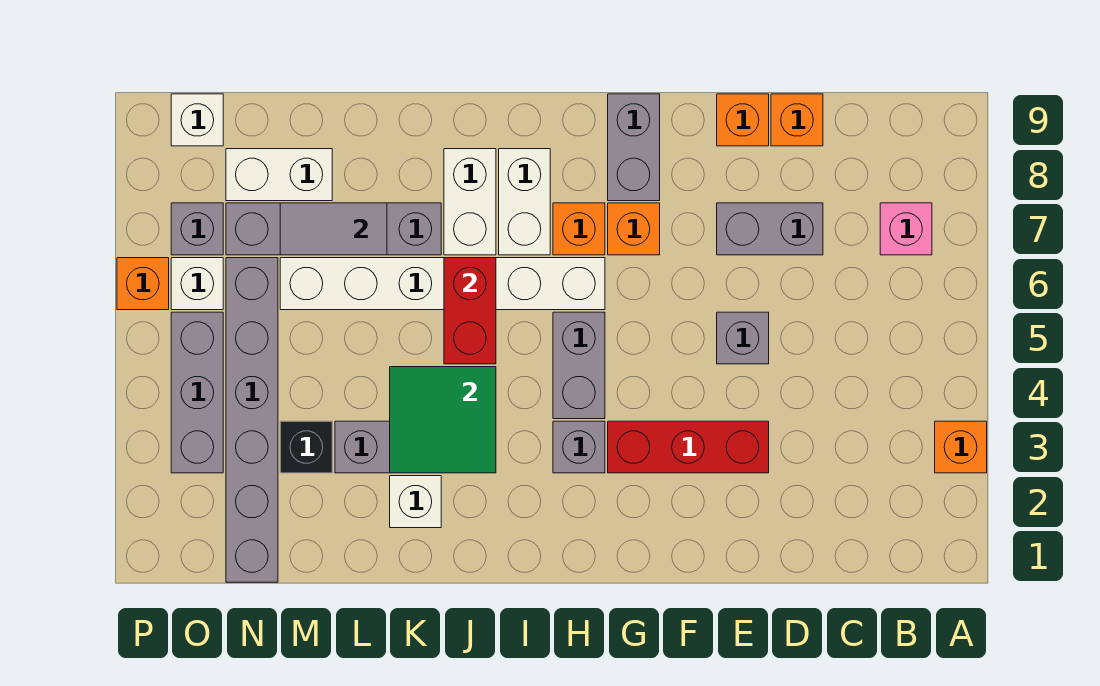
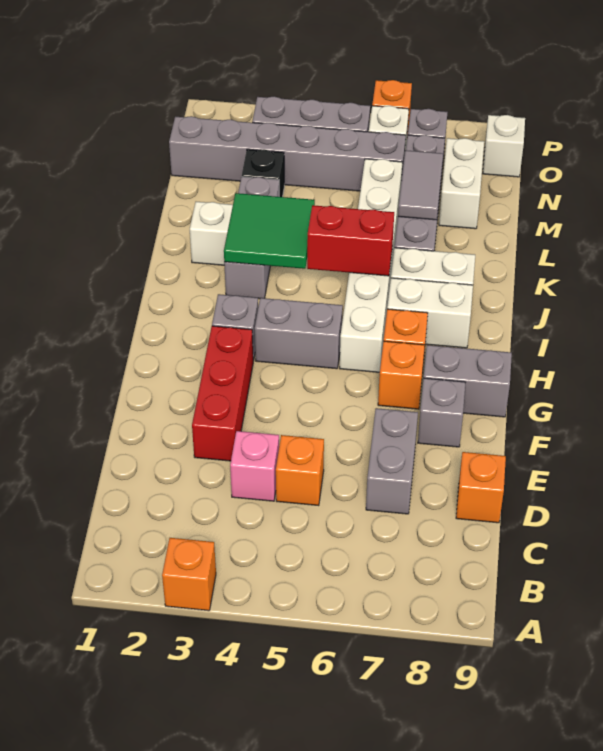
pink 1x1 brick [880,203,932,255] -> pink 1x1 brick moved to [230,431,279,501]
grey 1x1 brick [717,312,769,364] -> grey 1x1 brick moved to [418,378,466,447]
orange 1x1 brick [717,94,769,146] -> orange 1x1 brick moved to [276,435,324,506]

